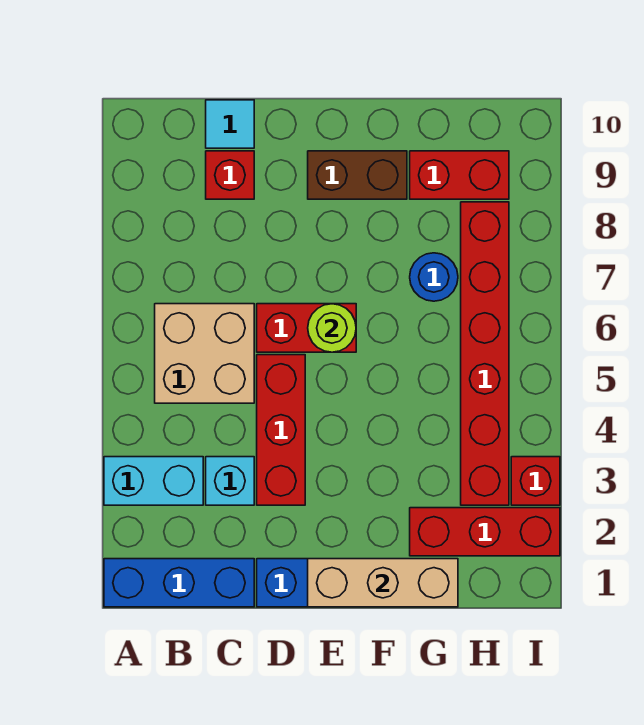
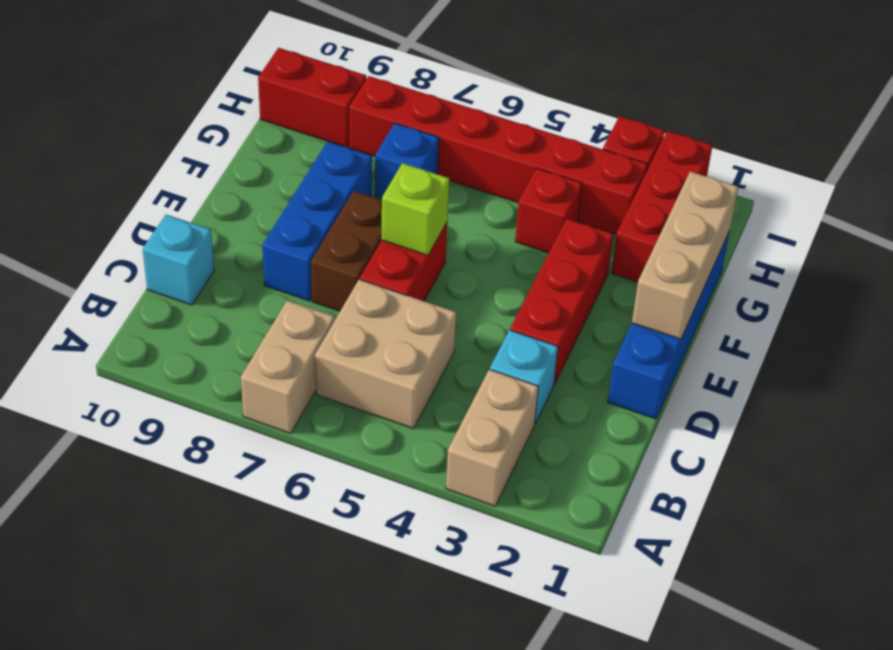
blue 1x3 brick [104,559,254,607] -> blue 1x3 brick moved to [262,141,372,301]
cyan 1x2 brick [104,457,203,505] -> tan 1x2 brick [446,369,538,506]
none -> tan 1x2 brick [241,300,334,434]
red 1x1 brick [206,151,254,199] -> red 1x1 brick moved to [515,168,582,253]
cyan 1x1 tile [206,100,254,148] -> cyan 1x1 brick [143,214,214,305]
red 1x3 brick [257,355,305,505] -> red 1x3 brick turned to [510,219,613,384]
lime 1x1 round brick [308,304,356,352] -> lime 1x1 brick [381,163,449,255]
brown 1x2 brick [308,151,407,199] -> brown 1x2 brick moved to [311,191,382,311]
blue 1x1 round brick [410,253,458,301] -> blue 1x1 brick [375,123,439,198]
red 1x2 brick [410,151,509,199] -> red 1x2 brick turned to [258,48,366,147]

